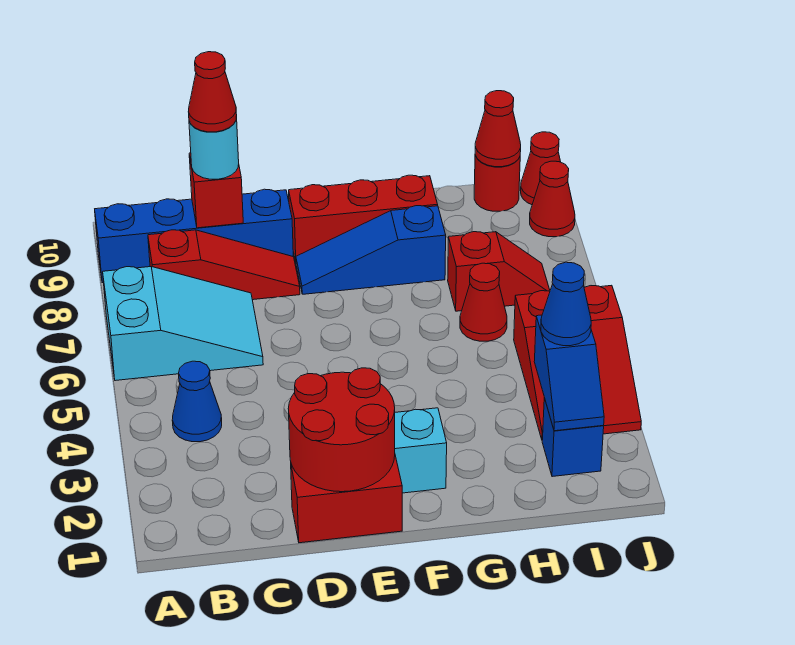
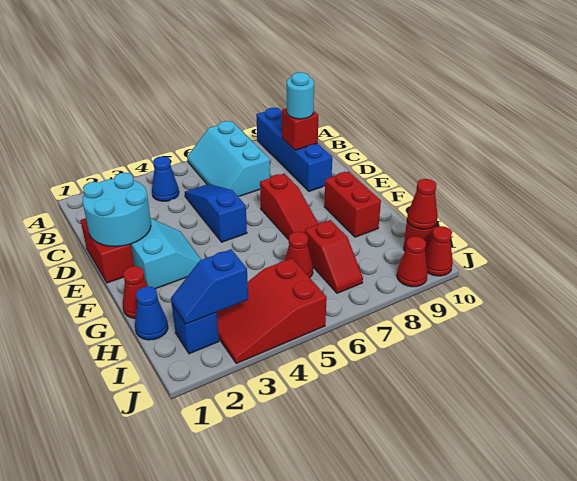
cyan 2x3 slope [103,267,263,381] -> cyan 2x3 slope turned to [187,121,270,197]
red 1x3 slope [148,230,300,300] -> red 1x3 slope moved to [260,174,318,240]
red 1x1 cone [188,52,237,132] -> red 1x1 cone moved to [123,266,148,319]
red 2x2 round brick [288,368,395,492] -> cyan 2x2 round brick [82,173,151,247]
blue 1x3 slope [296,206,446,294] -> blue 1x3 slope moved to [185,184,247,242]
red 1x3 brick [289,175,438,261] -> red 1x2 brick [324,171,381,237]
blue 1x1 cone [541,262,591,346] -> blue 1x1 cone moved to [135,286,168,340]

